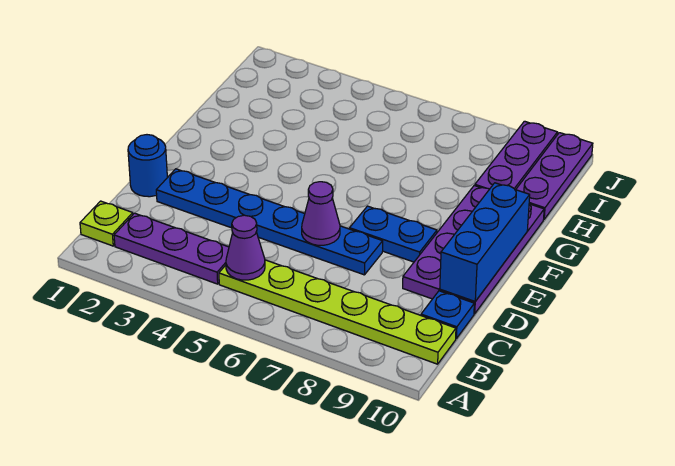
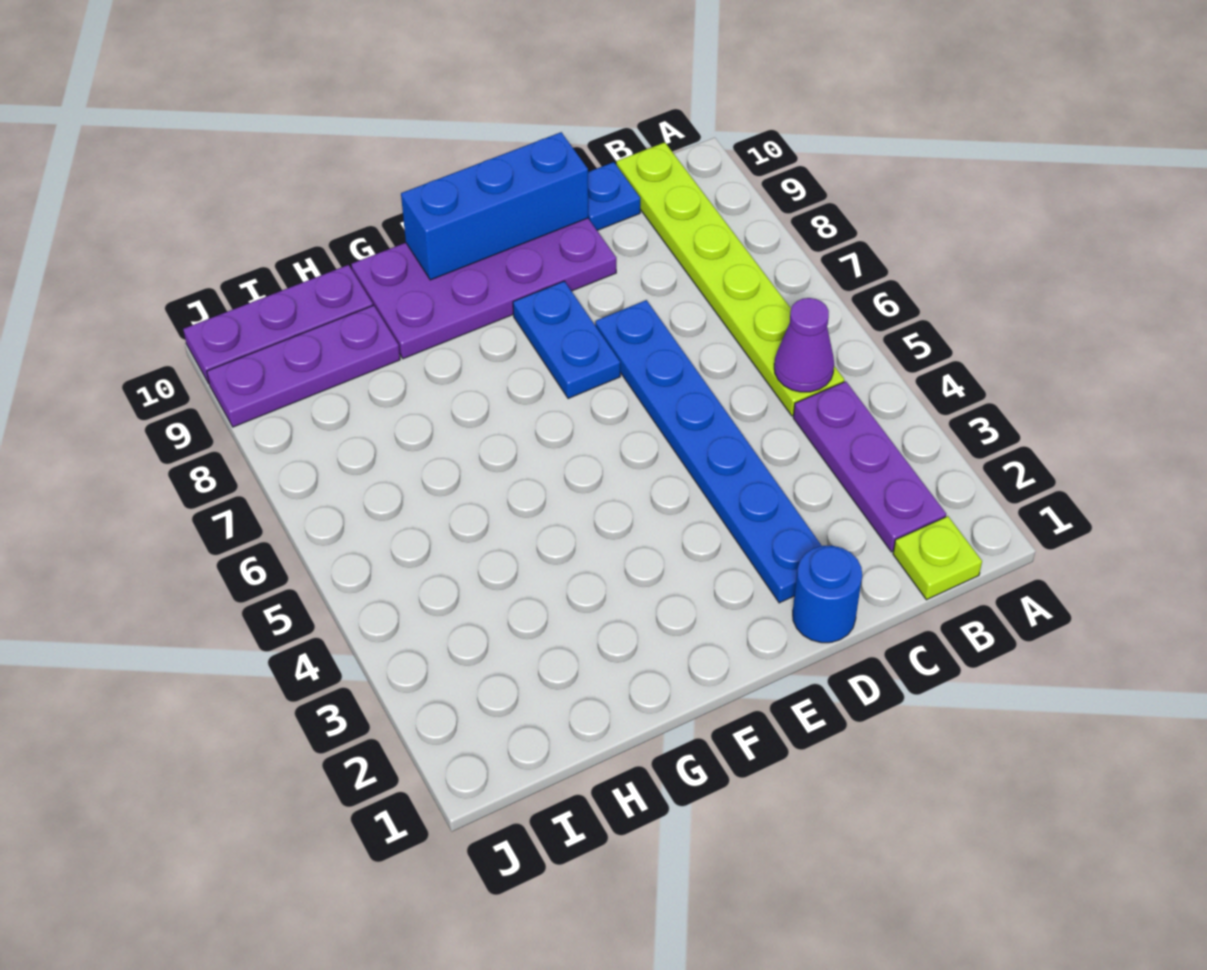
purple 1x1 cone [302,182,340,245] -> none

